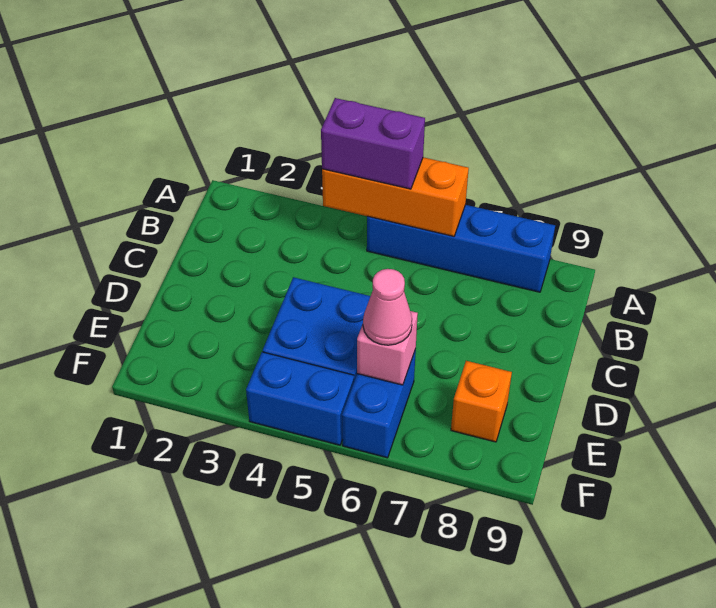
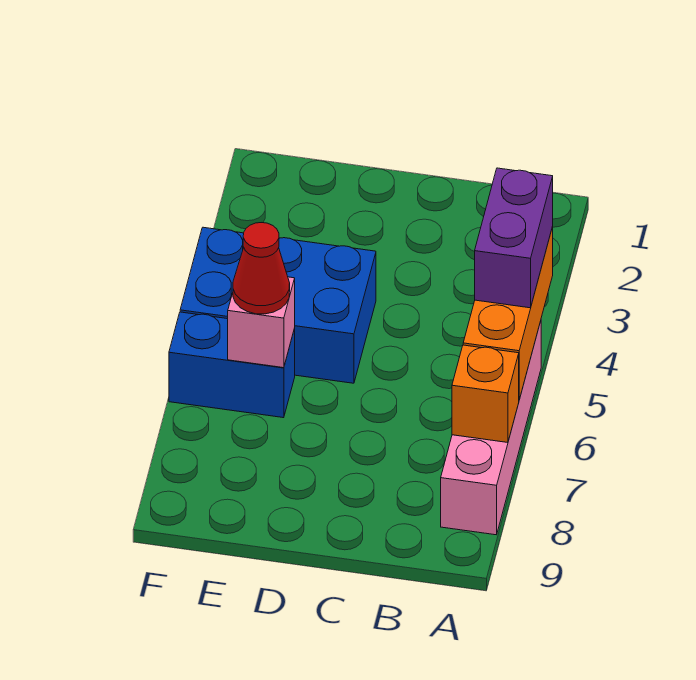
blue 1x4 brick [367,205,555,292] -> pink 1x4 brick [441,321,541,535]
pink 1x1 cone [363,269,412,345] -> red 1x1 cone [233,223,290,314]
orange 1x1 brick [451,361,512,442] -> orange 1x1 brick moved to [452,345,519,443]

